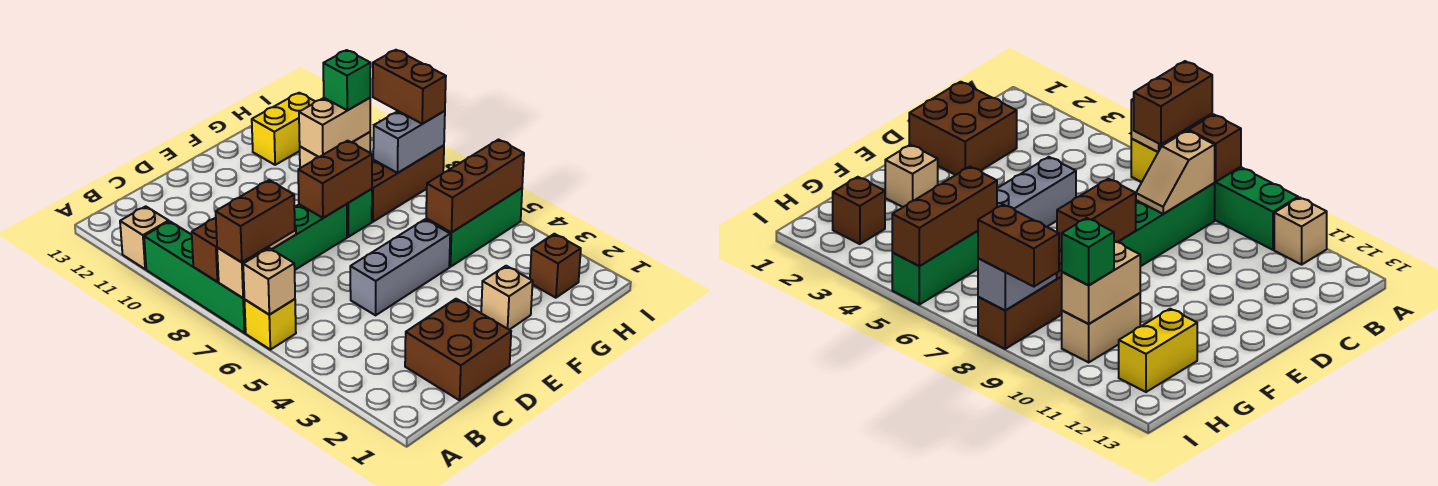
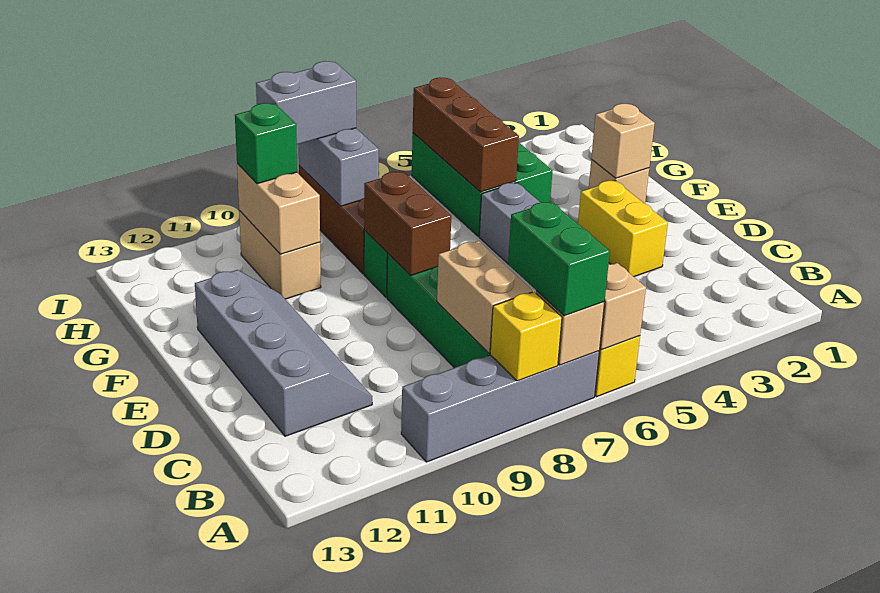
green 1x4 brick [144,221,246,333] -> grey 1x4 brick [401,351,599,462]
brown 1x2 brick [216,180,295,262] -> green 1x2 brick [508,202,610,316]
brown 1x1 brick [192,218,219,282] -> yellow 1x1 brick [490,292,562,381]
tan 1x1 brick [120,206,169,269] -> tan 1x1 brick moved to [591,104,655,178]
tan 1x2 slope [1136,131,1215,214] -> tan 1x2 brick [437,241,533,353]
brown 2x2 brick [405,299,511,400] -> none
none -> grey 2x4 slope [195,270,372,436]
green 1x3 brick [426,188,522,267] -> green 2x3 brick [412,133,553,237]
yellow 1x2 brick [252,93,315,165] -> yellow 1x2 brick moved to [578,181,668,277]
brown 1x1 brick [530,234,581,298] -> none
brown 1x2 brick [373,50,446,124] -> grey 1x2 brick [256,61,356,144]

